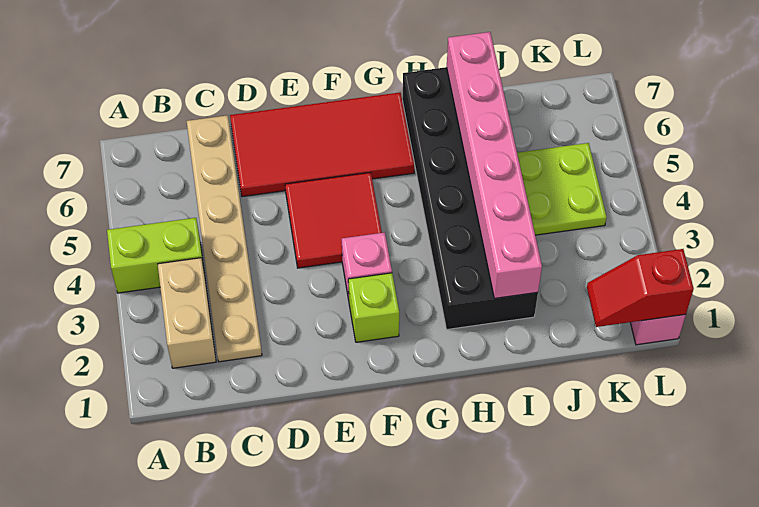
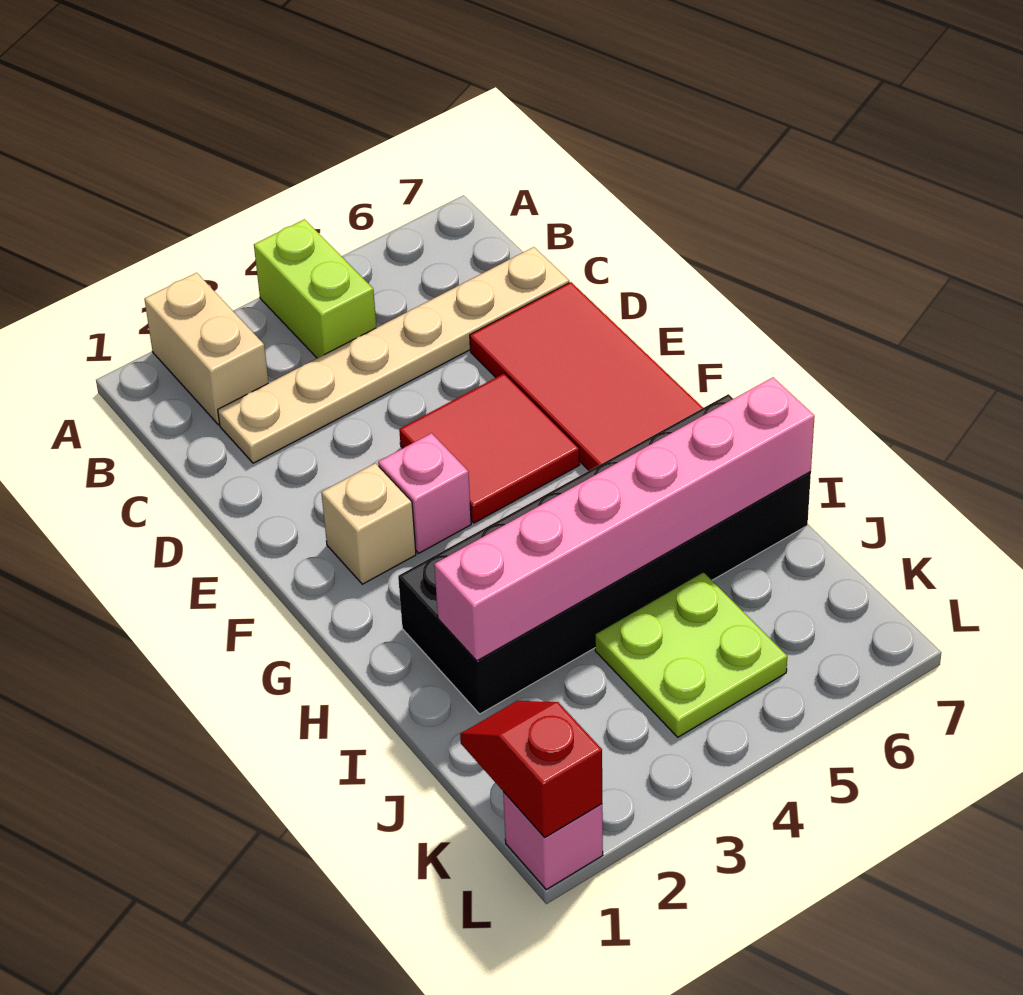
tan 1x2 brick [158,258,216,368] -> tan 1x2 brick turned to [144,273,269,425]
lime 1x1 brick [348,273,399,342] -> tan 1x1 brick [321,463,416,584]

